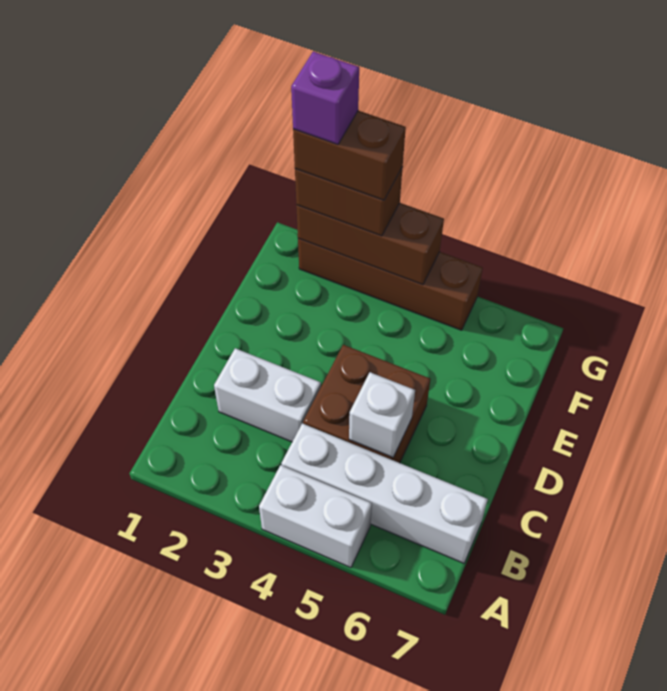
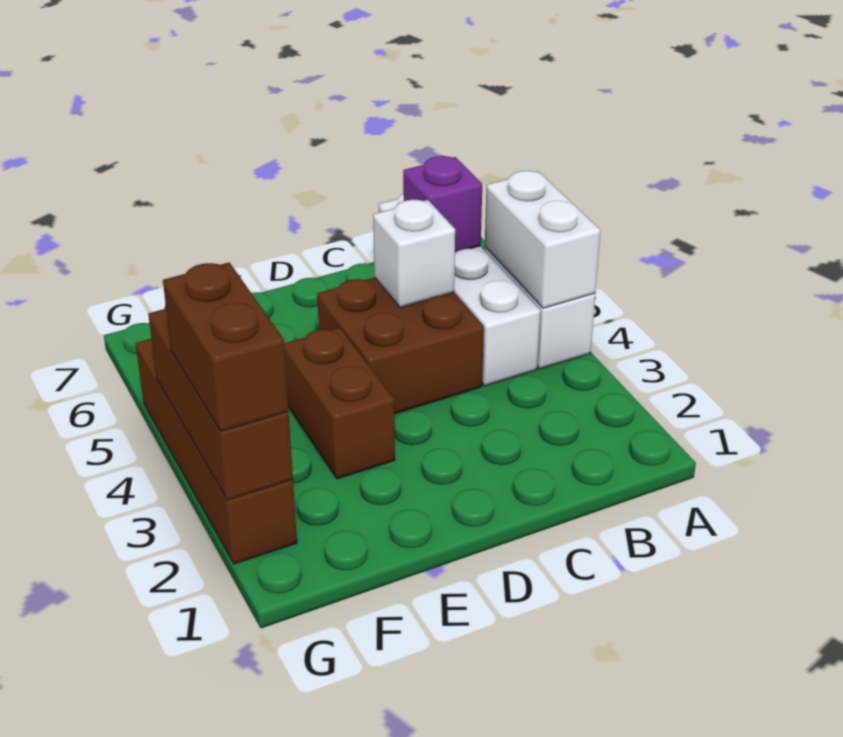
white 1x2 brick [214,348,321,442] -> white 1x2 brick moved to [485,171,601,308]
brown 1x2 brick [293,111,406,200] -> brown 1x2 brick moved to [284,328,395,479]
purple 1x1 brick [291,51,359,144] -> purple 1x1 brick moved to [403,156,482,252]

